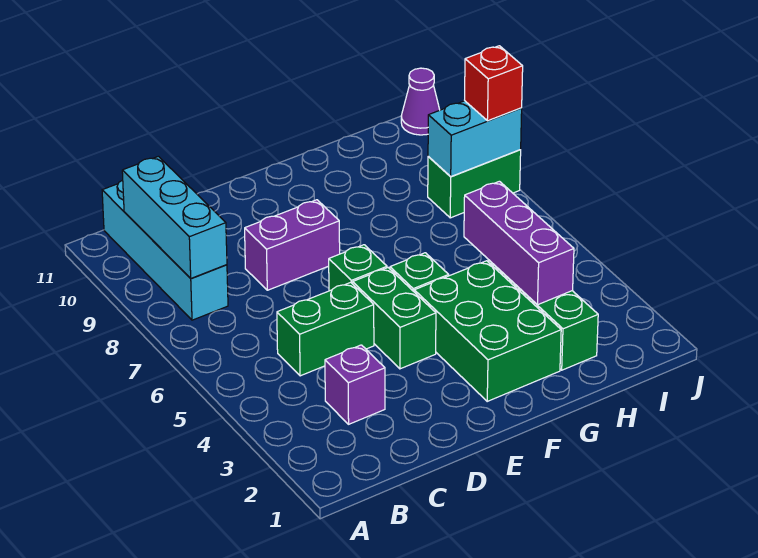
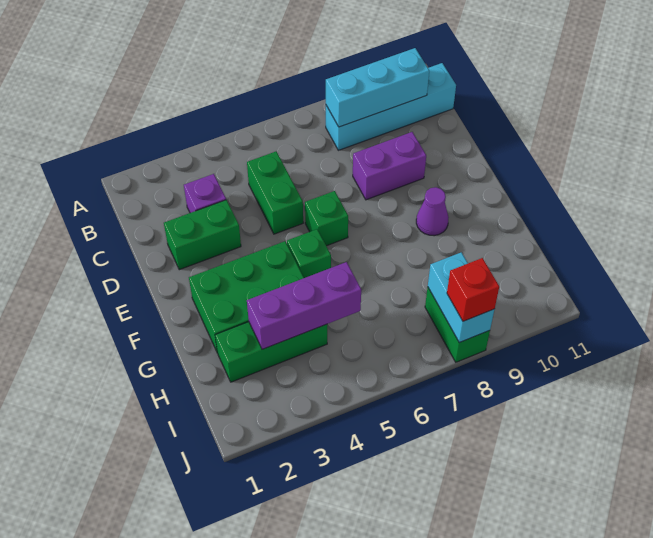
purple 1x2 brick [245,200,340,290] -> purple 1x2 brick turned to [353,132,426,200]
green 1x2 brick [353,268,436,369] -> green 1x2 brick moved to [164,200,241,270]
purple 1x1 cone [401,68,440,135] -> purple 1x1 cone moved to [416,187,449,236]

